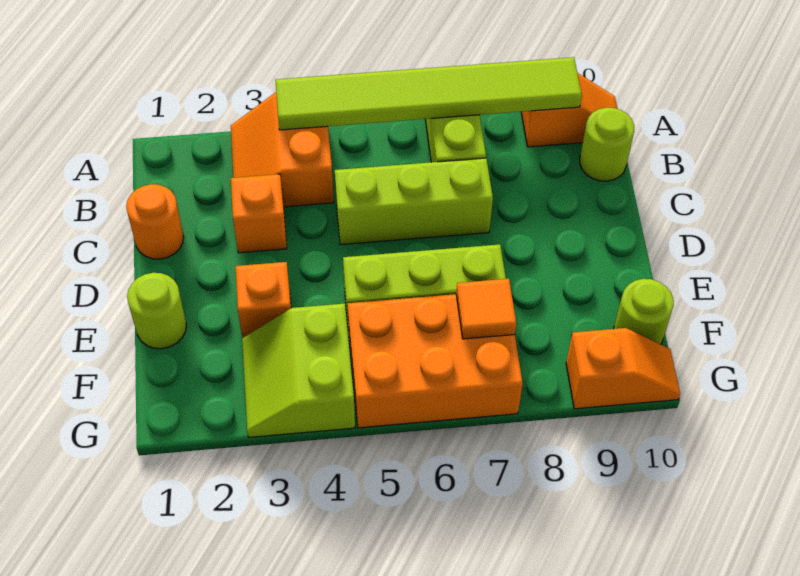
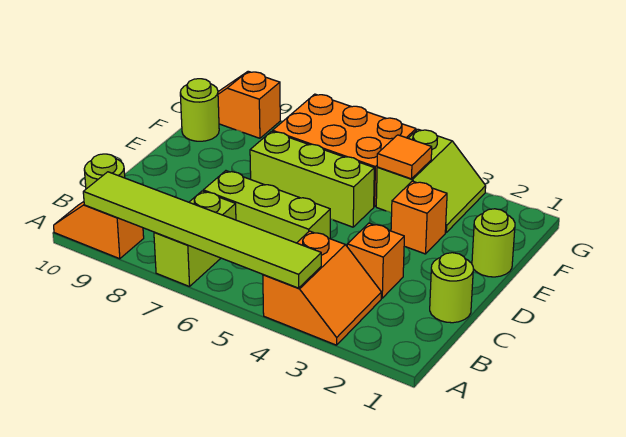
orange 1x1 round brick [126,184,184,259] -> lime 1x1 round brick [430,253,473,323]
orange 1x1 tile [456,279,516,339] -> orange 1x1 tile moved to [377,135,432,179]

